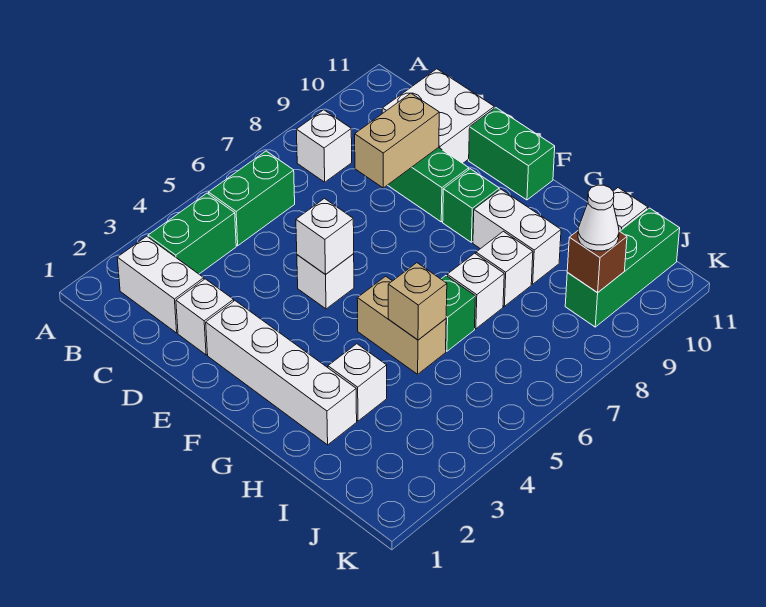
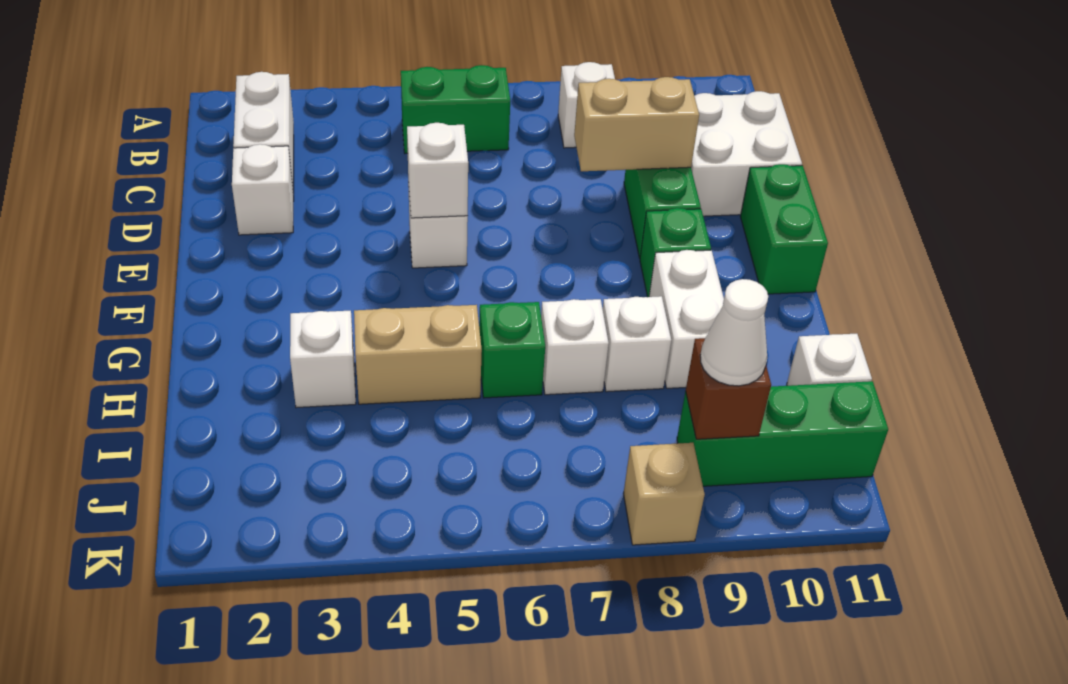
green 1x2 brick [148,193,236,274] -> none
white 1x4 brick [206,301,357,445] -> none
tan 1x2 brick [357,276,446,374] -> tan 1x2 brick turned to [354,305,482,404]
tan 1x1 brick [388,263,447,340] -> tan 1x1 brick moved to [623,443,705,545]

